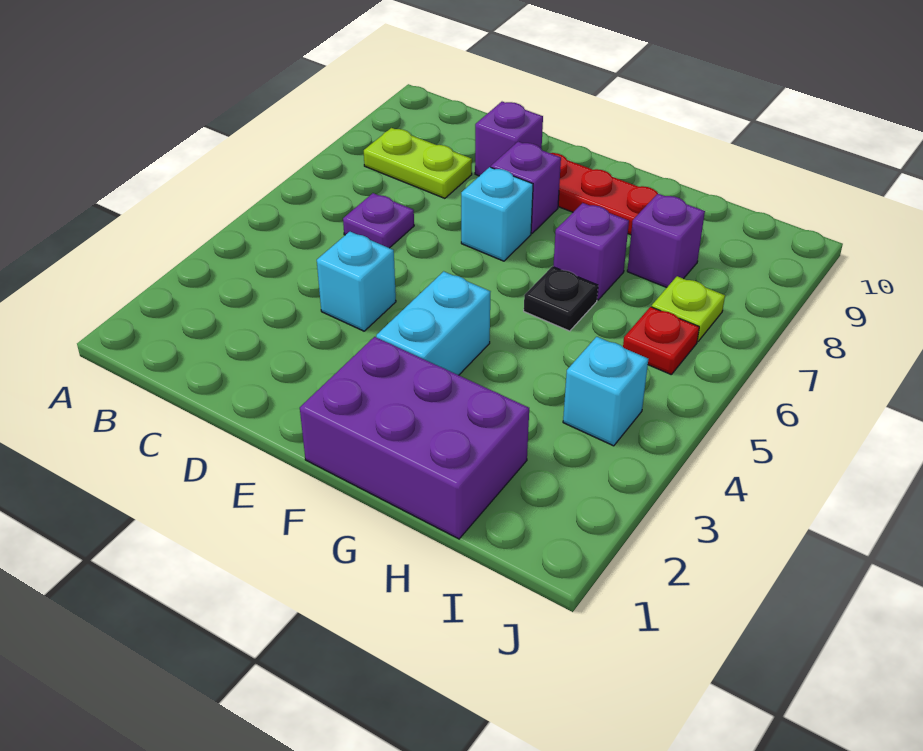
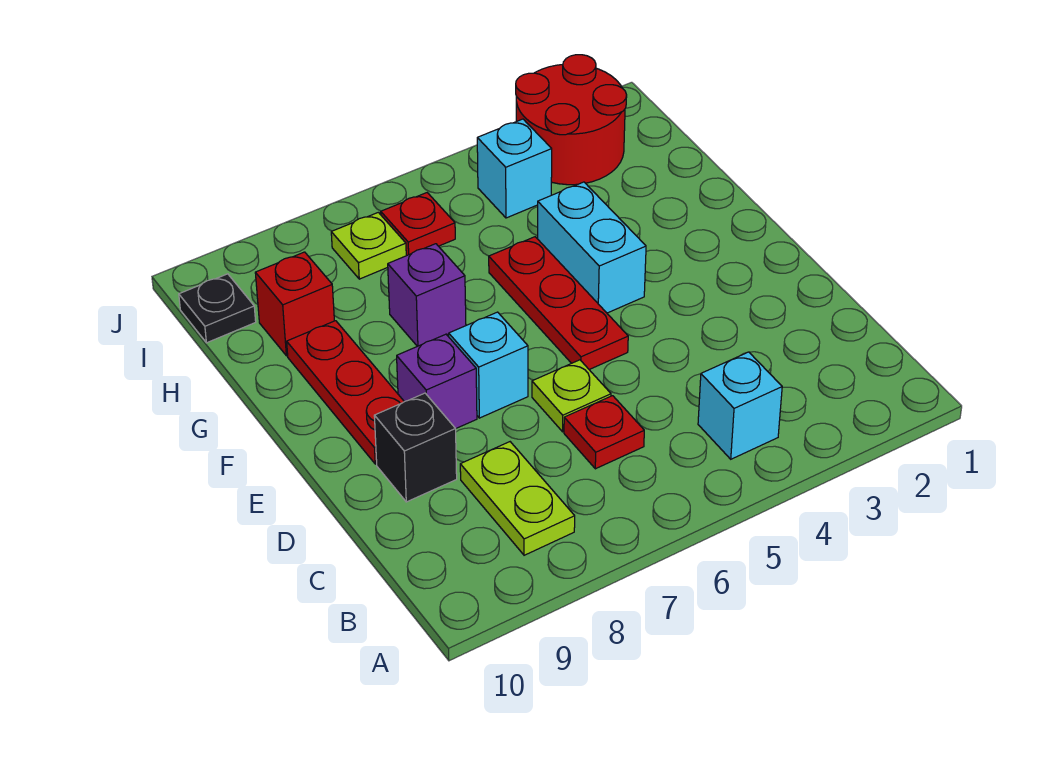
purple 1x1 plate [343,193,414,248] -> red 1x1 plate [564,396,644,469]
cyan 1x1 brick [317,232,396,331] -> cyan 1x1 brick moved to [698,352,782,459]
none -> lime 1x1 plate [532,360,611,432]
purple 1x1 brick [475,102,543,176] -> black 1x1 brick [374,393,457,502]
none -> red 1x3 plate [489,237,628,369]
purple 2x3 brick [300,337,529,539] -> none
cyan 1x2 brick [376,271,490,375] -> cyan 1x2 brick turned to [538,182,646,313]
black 1x1 plate [524,266,598,331] -> black 1x1 plate moved to [179,274,256,343]
purple 1x1 brick [627,194,705,287] -> none
none -> red 1x1 brick [255,252,334,356]
none -> red 2x2 round brick [516,55,627,185]

